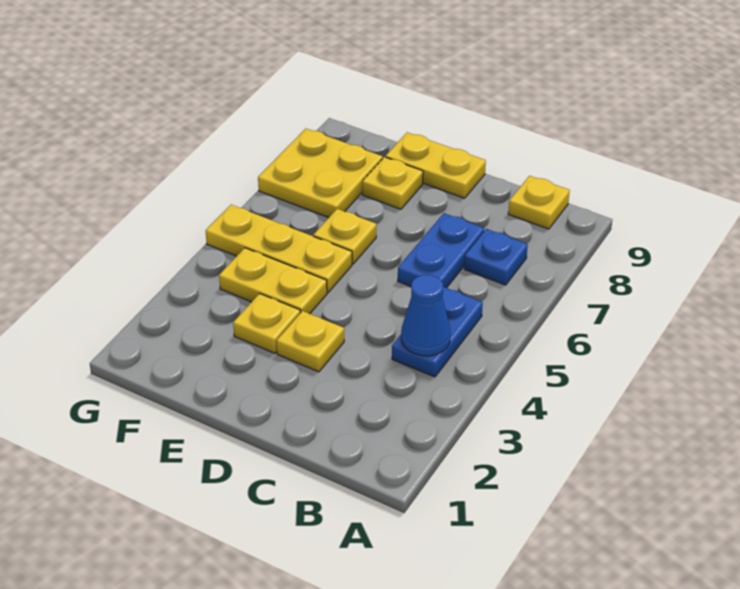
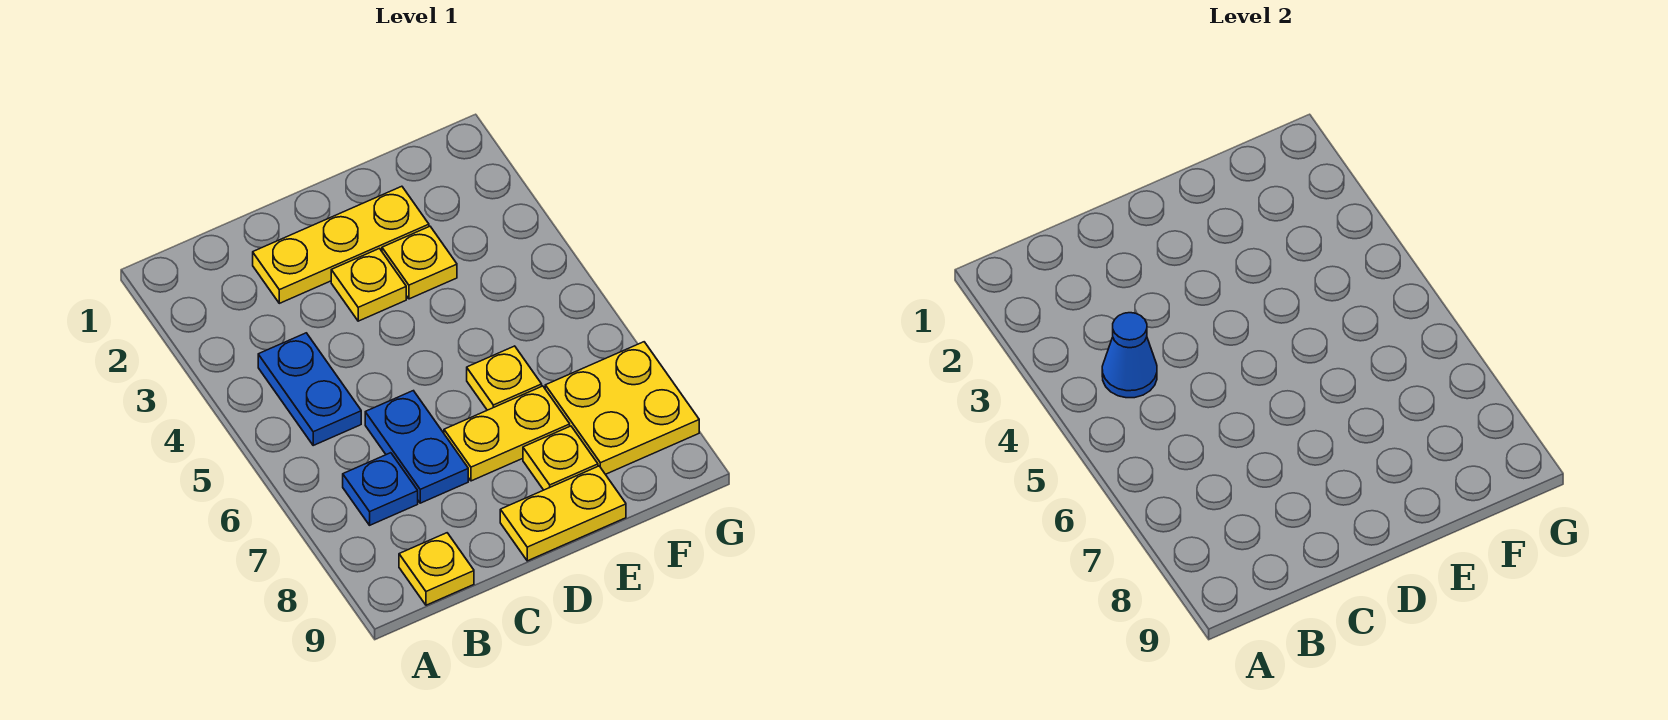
yellow 1x2 plate [219,248,327,314] -> yellow 1x2 plate moved to [444,386,570,481]
yellow 1x3 plate [206,205,352,293] -> yellow 1x3 plate moved to [253,186,429,303]

